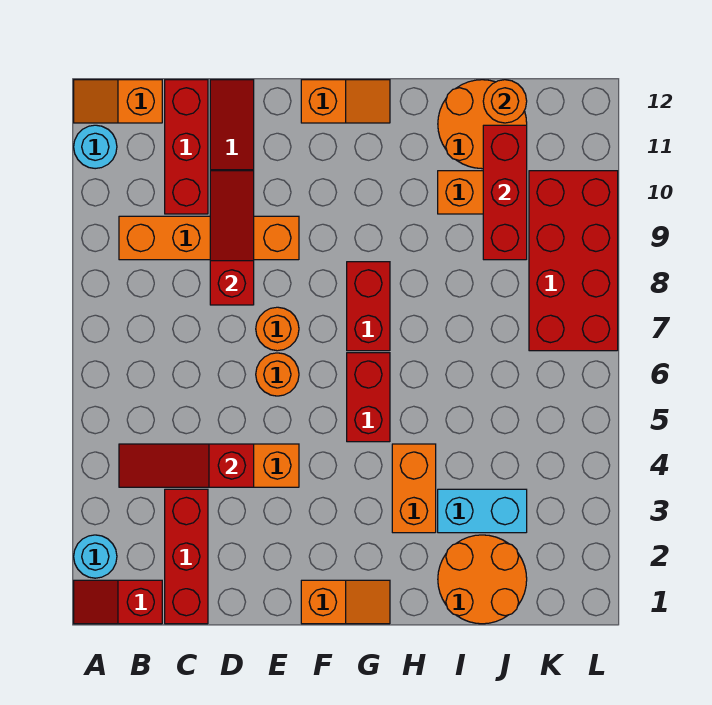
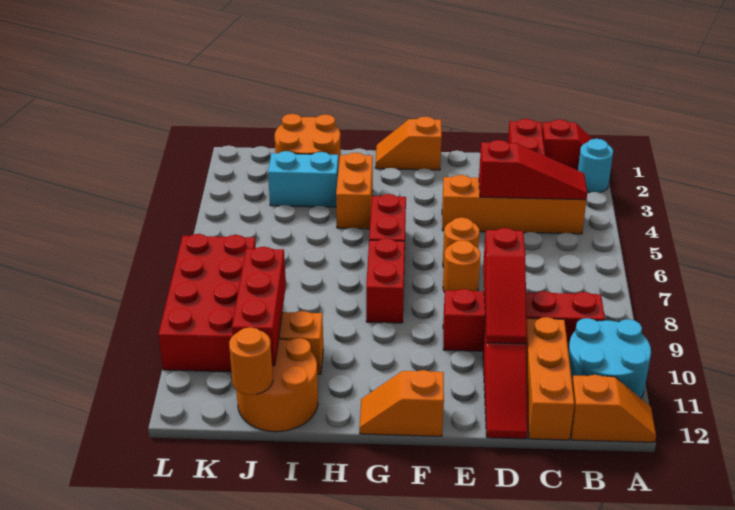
cyan 1x1 round brick [74,125,117,169] -> cyan 2x2 round brick [568,318,651,398]
orange 1x4 brick [119,216,299,260] -> red 1x4 brick [443,289,605,351]
red 1x3 brick [165,80,208,214] -> orange 1x3 brick [526,317,574,440]

